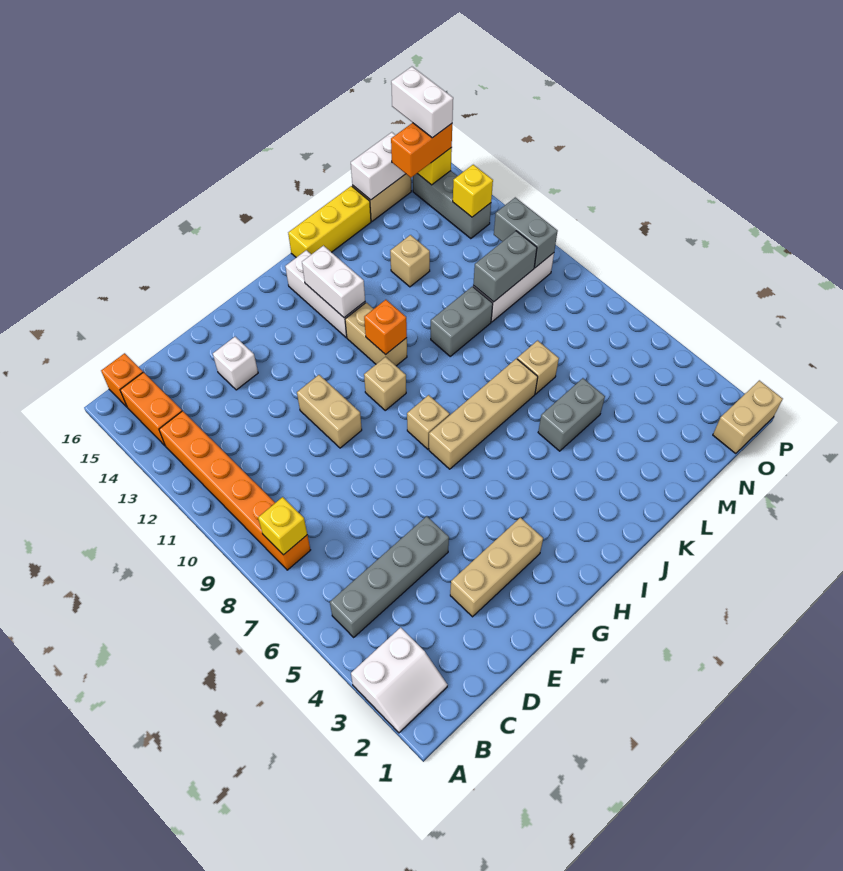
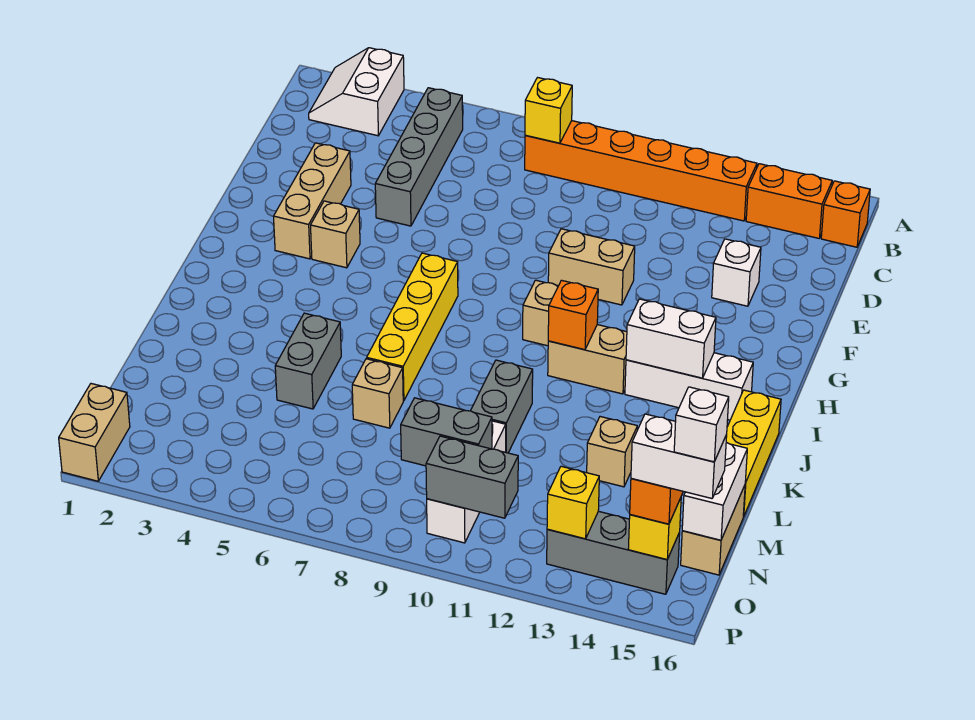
tan 1x4 brick [429,359,538,469] -> yellow 1x4 brick [367,253,458,401]
tan 1x1 brick [407,395,450,449] -> tan 1x1 brick moved to [311,201,360,268]
grey 1x2 brick [473,231,537,302] -> grey 1x2 brick turned to [401,398,492,466]
none -> white 1x1 brick [674,387,729,462]

